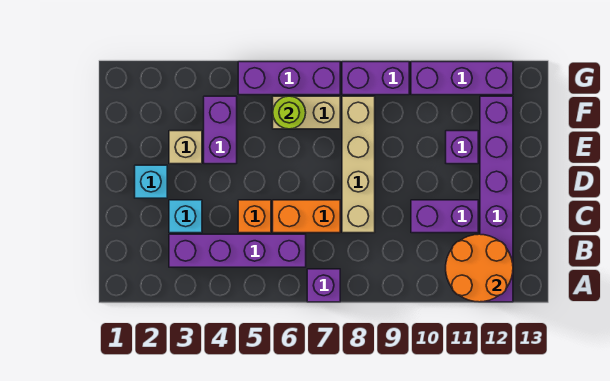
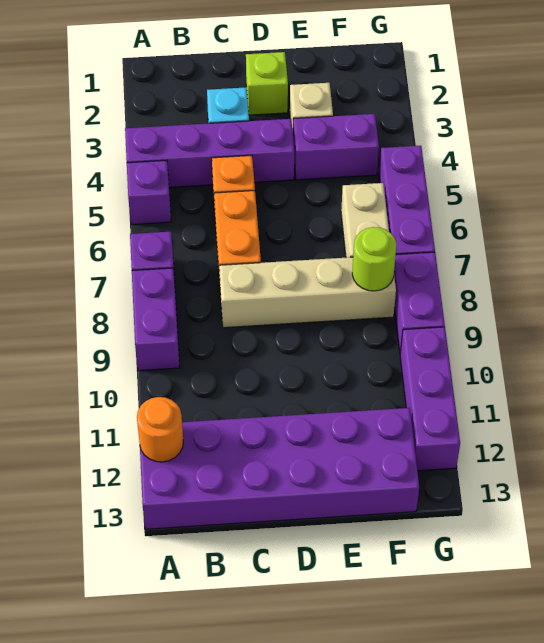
orange 2x2 round brick [446,234,513,302] -> orange 1x1 round brick [137,397,183,462]
purple 1x6 brick [480,96,513,302] -> purple 2x6 brick [140,408,419,529]
purple 1x4 brick [169,234,306,267] -> purple 1x4 brick turned to [125,119,294,187]
purple 1x2 brick [411,200,478,233] -> purple 1x2 brick moved to [132,268,180,371]
cyan 1x1 brick [135,165,167,198] -> lime 1x1 brick [246,52,288,115]
purple 1x1 brick [446,131,478,164] -> purple 1x1 brick moved to [127,160,171,225]
lime 1x1 round brick [273,96,306,129] -> lime 1x1 round brick moved to [352,227,396,291]

